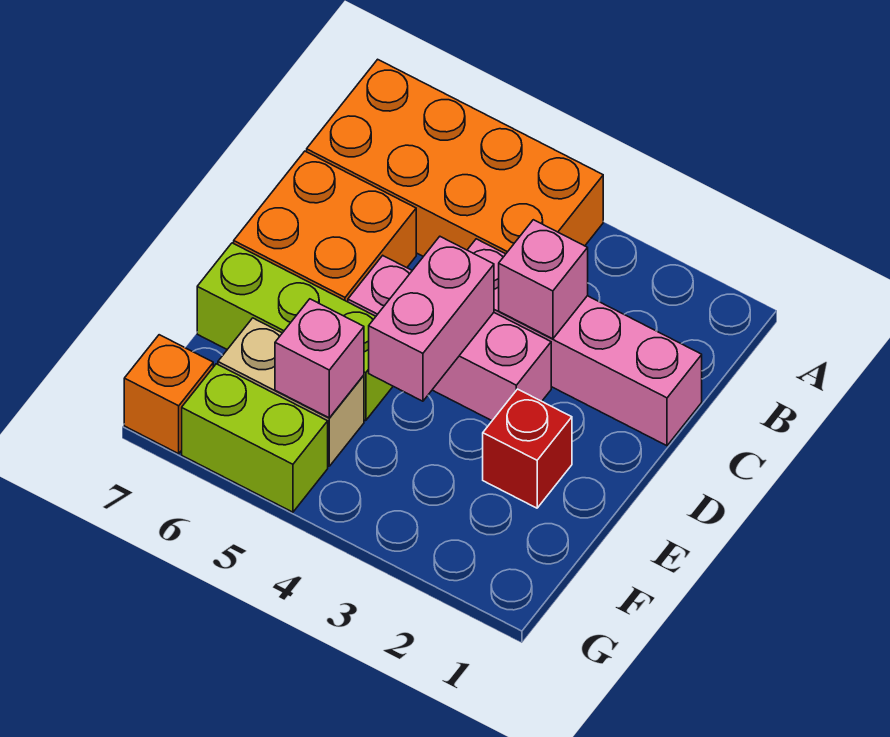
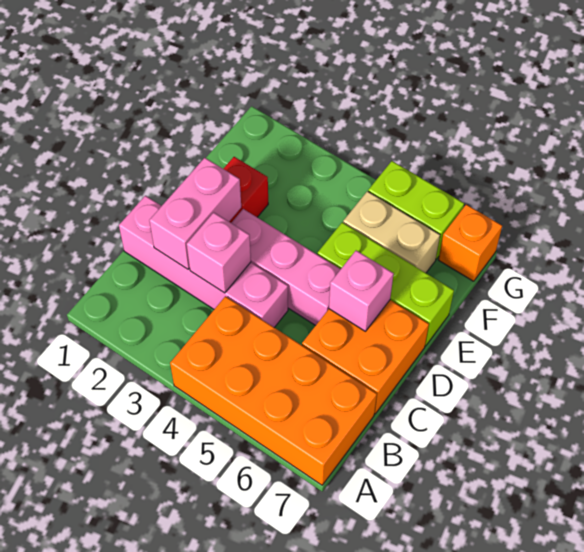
pink 1x2 brick [369,237,494,401] -> pink 1x2 brick moved to [149,158,241,269]
pink 1x1 brick [275,299,364,418] -> pink 1x1 brick moved to [329,250,394,331]

